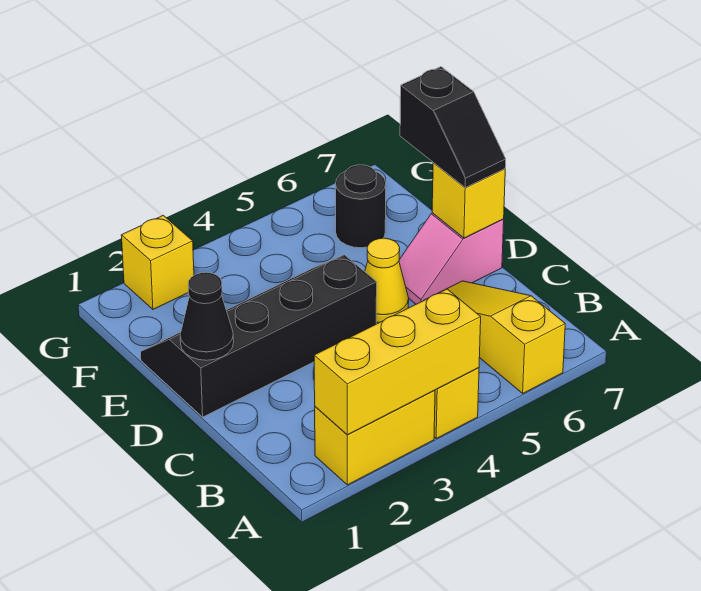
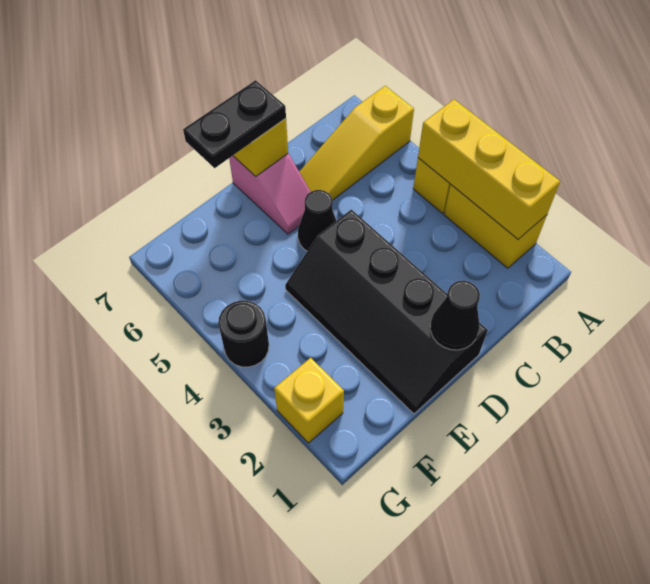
yellow 1x1 cone [365,238,409,323] -> black 1x1 cone [298,190,336,251]
black 1x2 slope [400,67,506,187] -> black 1x2 plate [183,80,286,168]
black 1x1 round brick [336,165,386,248] -> black 1x1 round brick moved to [218,301,269,367]

